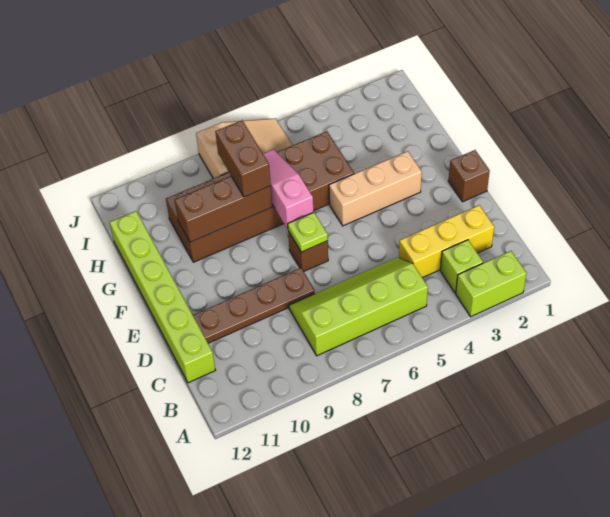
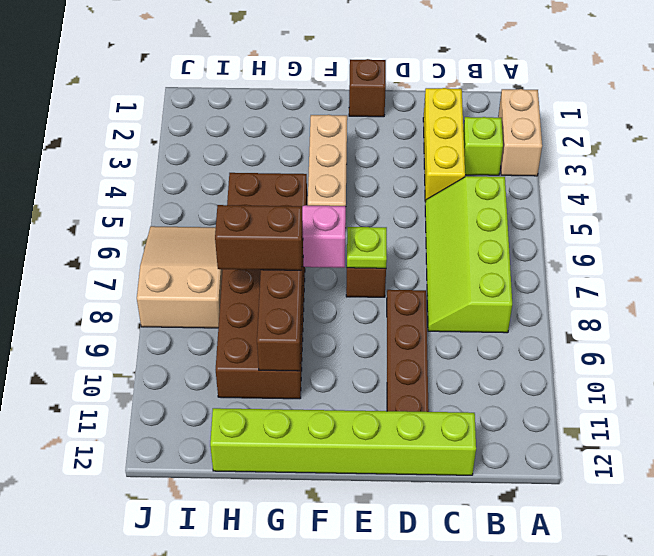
lime 1x2 brick [456,251,527,317] -> tan 1x2 brick [498,89,542,176]

